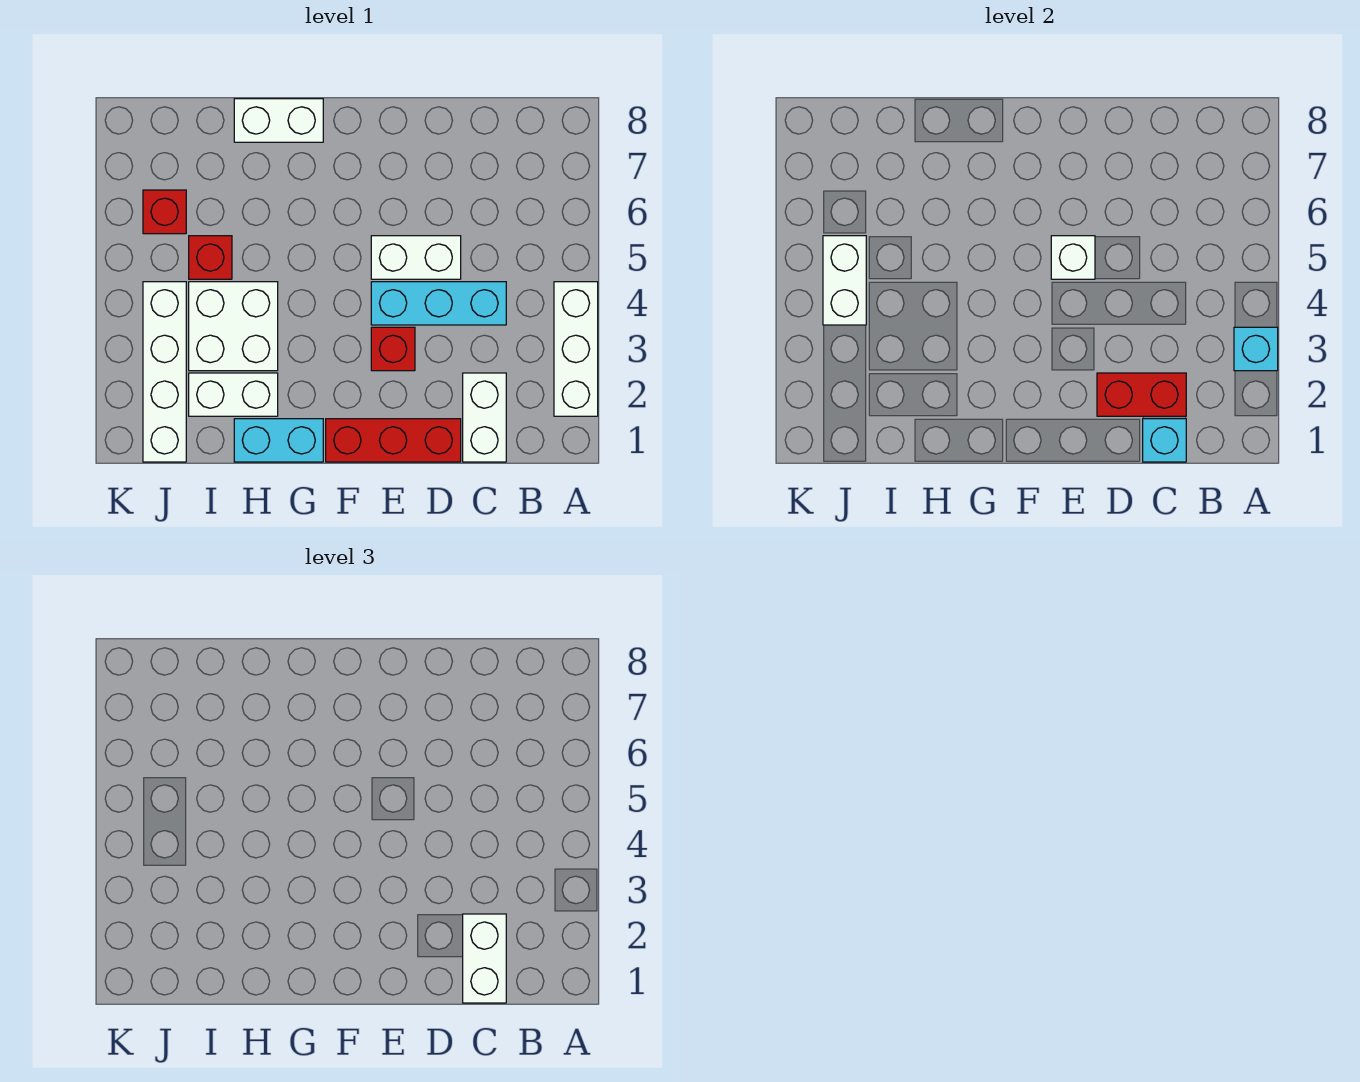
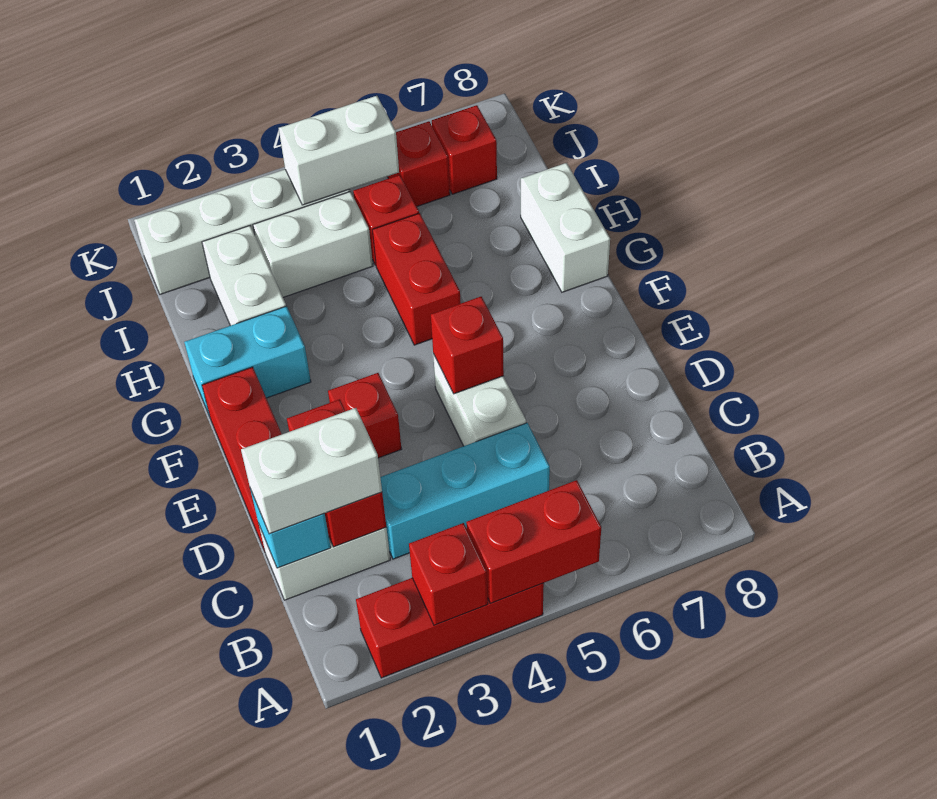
white 1x3 brick [554,282,598,416] -> red 1x3 brick [356,578,544,678]
cyan 1x1 brick [1234,327,1278,371] -> red 1x1 brick [409,523,488,625]
none -> red 1x2 brick [466,480,601,603]
cyan 1x3 brick [371,282,506,325] -> cyan 1x3 brick turned to [380,423,550,559]
white 1x1 brick [1051,236,1095,279] -> red 1x1 brick [431,297,504,394]
cyan 1x2 brick [234,419,323,462] -> cyan 1x2 brick turned to [184,306,311,416]
none -> red 1x2 brick [372,213,461,345]
white 2x2 brick [189,282,278,371] -> white 1x2 brick [253,191,373,297]
none -> red 1x1 brick [432,105,497,194]

